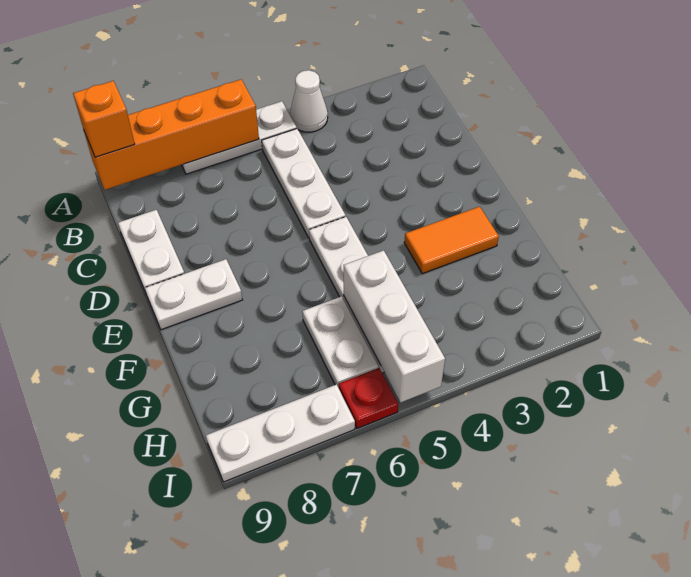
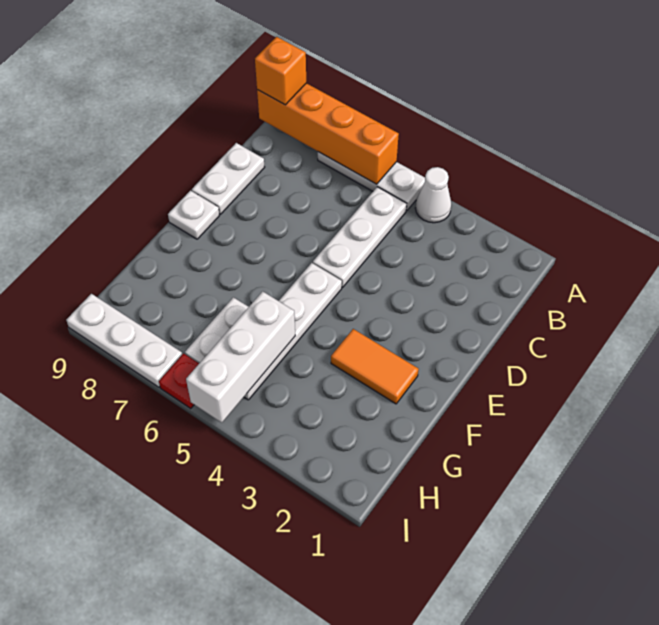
white 1x2 plate [145,259,242,330] -> white 1x1 plate [168,191,219,239]

